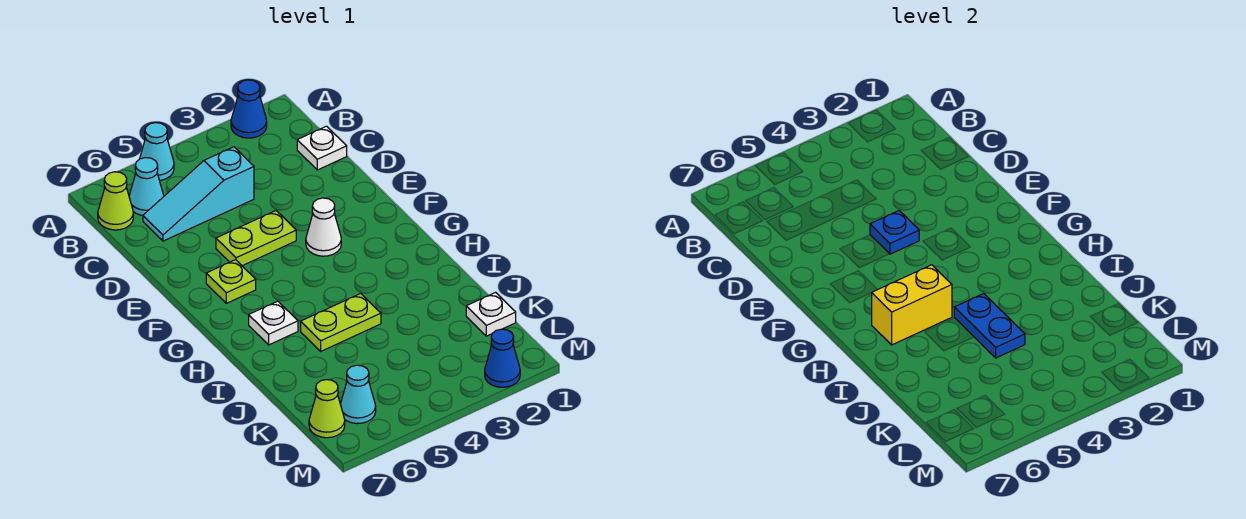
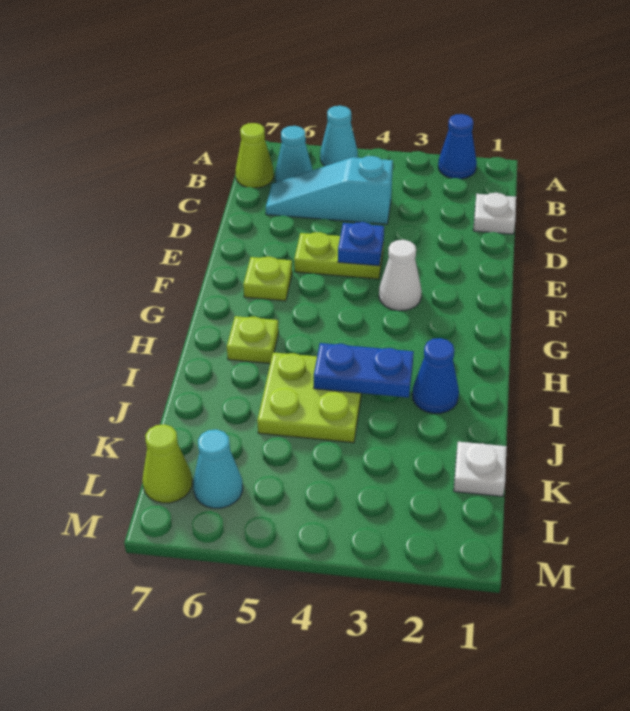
yellow 1x2 brick [872,265,952,345] -> none
white 1x1 plate [249,301,298,345] -> lime 1x1 plate [227,316,279,363]
lime 1x2 plate [301,294,381,351] -> lime 2x2 plate [257,352,362,443]
blue 1x2 plate [954,294,1025,358] -> blue 1x2 plate turned to [314,343,414,398]
blue 1x1 cone [485,329,520,387] -> blue 1x1 cone moved to [412,338,459,413]

